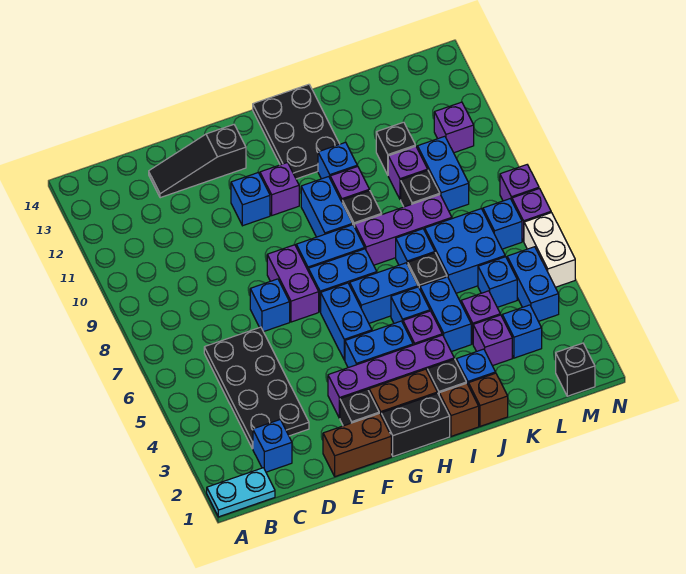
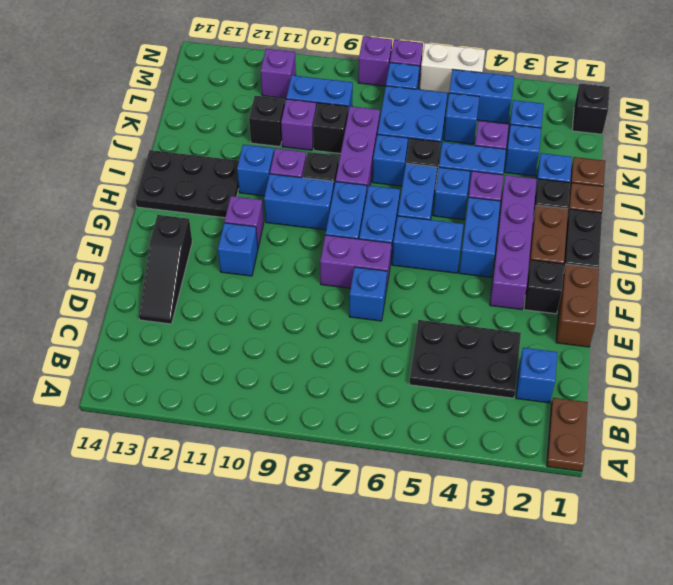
cyan 1x2 plate [207,468,275,517] -> brown 1x2 plate [547,398,588,471]
black 2x4 plate [204,327,309,449] -> black 2x3 plate [409,320,521,398]
purple 1x1 brick [473,315,512,366] -> blue 1x1 brick [504,124,541,176]

